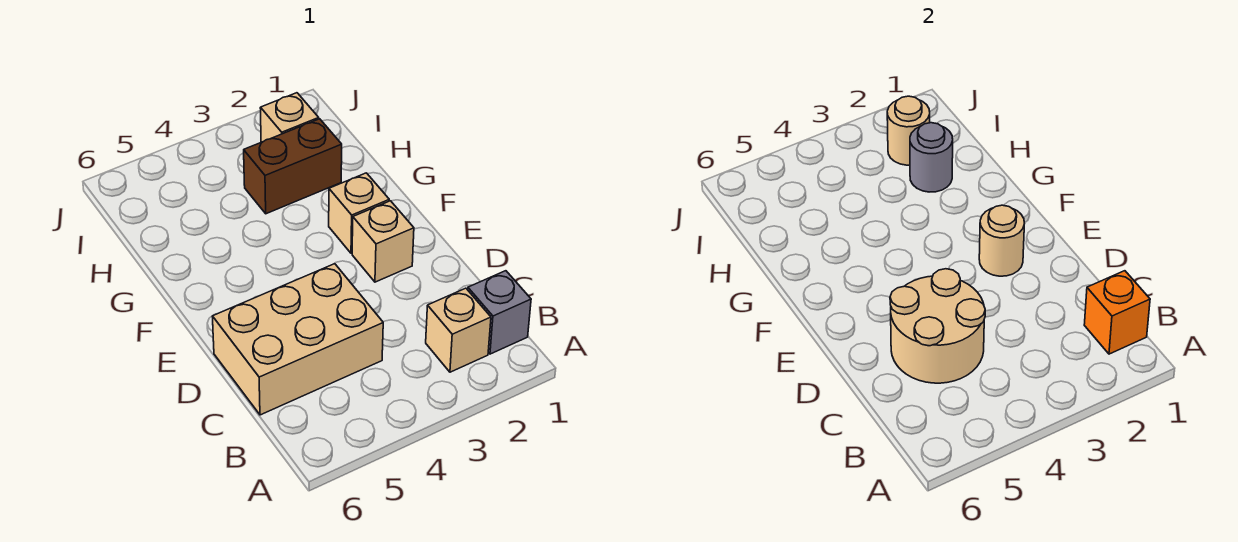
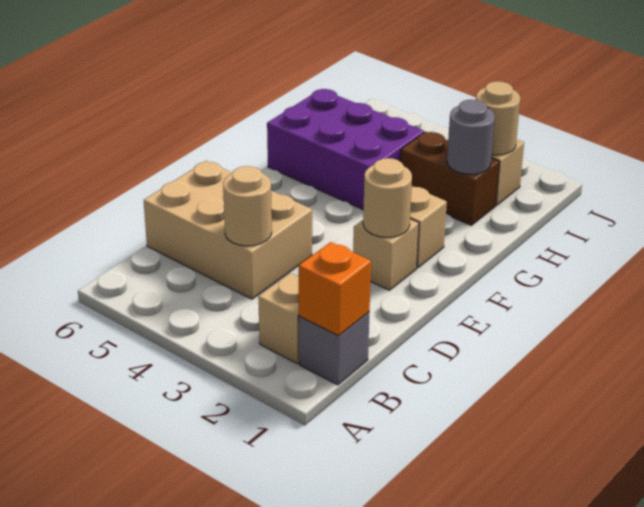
tan 2x2 round brick [890,269,985,383] -> tan 1x1 round brick [223,166,272,246]
none -> purple 2x3 brick [267,89,424,210]

